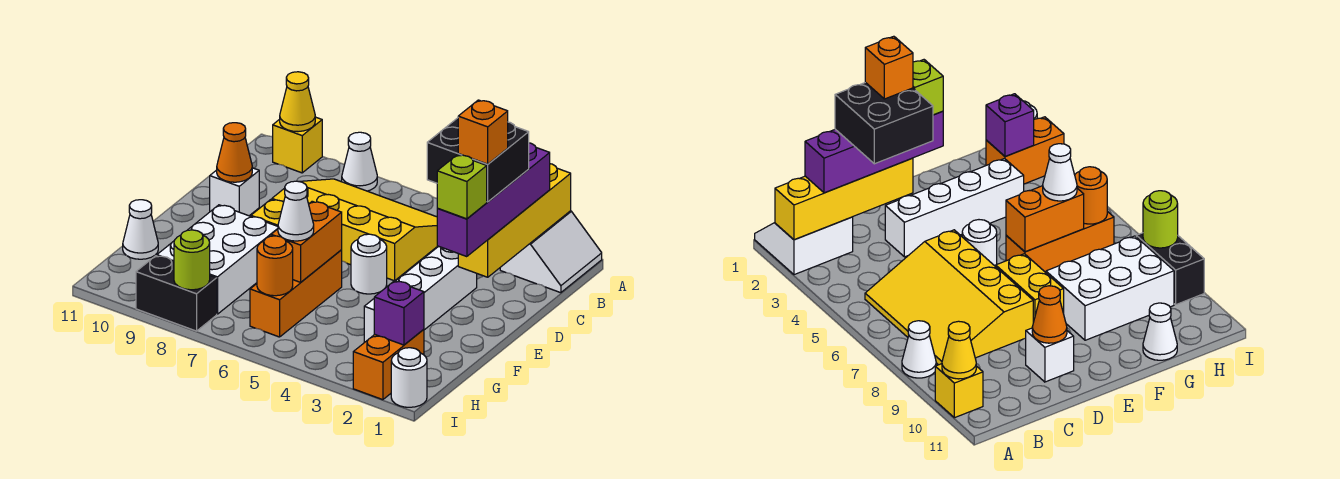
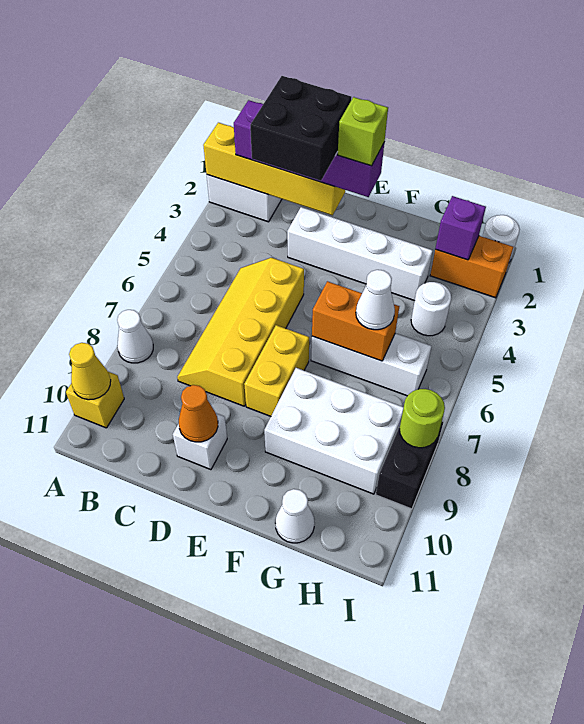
yellow 3x4 slope [272,179,437,281] -> yellow 2x4 slope [177,258,304,406]
orange 1x1 brick [458,100,508,164] -> none
white 1x1 round brick [351,234,387,294] -> white 1x1 round brick moved to [411,282,451,336]
orange 1x3 brick [250,250,342,337] -> white 1x3 brick [311,333,432,396]
orange 1x1 round brick [257,236,293,296] -> none

